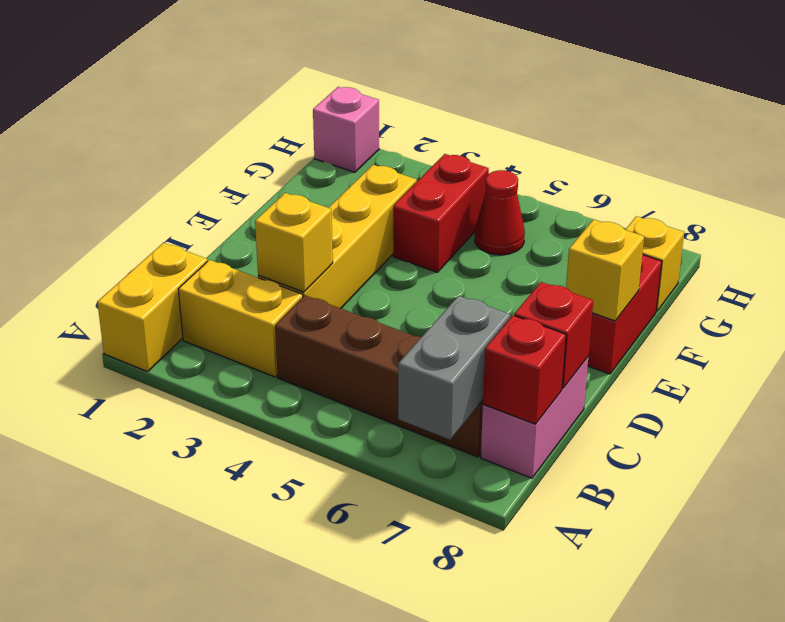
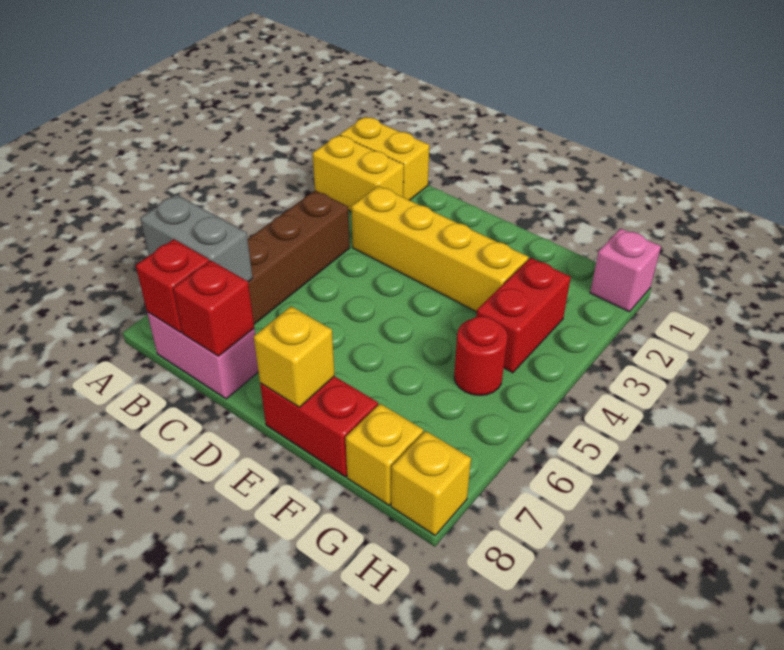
yellow 1x2 brick [178,260,303,377] -> yellow 1x2 brick turned to [313,135,404,211]
yellow 1x1 brick [255,193,333,292] -> yellow 1x1 brick moved to [391,431,471,535]
red 1x2 brick [393,154,489,272] -> red 1x2 brick turned to [477,258,571,373]
red 1x1 cone [475,170,525,255] -> red 1x1 round brick [454,316,508,395]

